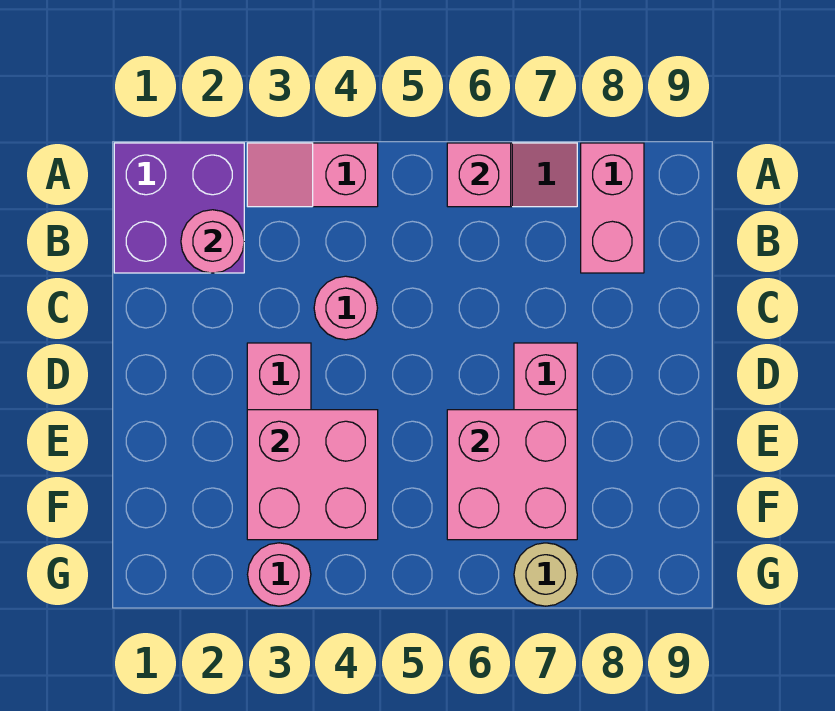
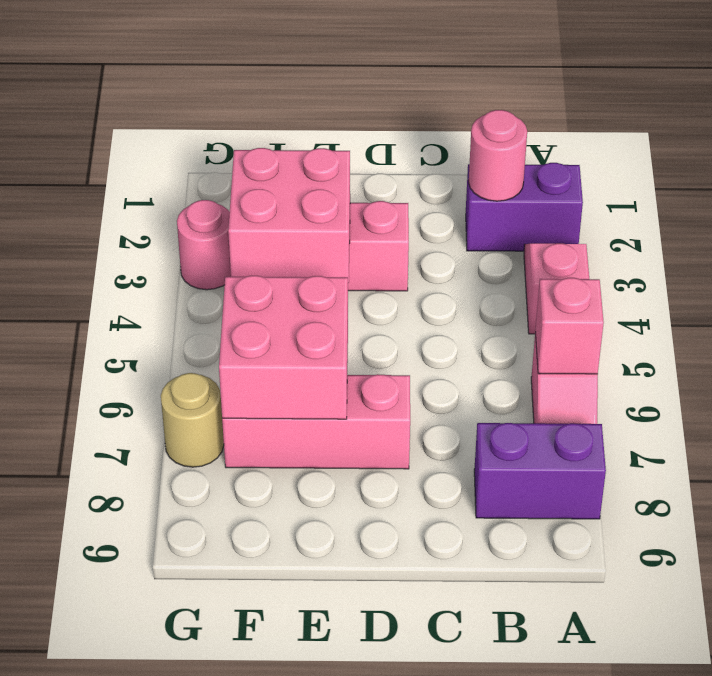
purple 2x2 brick [114,143,244,273] -> purple 1x2 brick [466,163,583,251]
pink 1x2 brick [581,143,644,273] -> purple 1x2 brick [474,423,606,519]
pink 1x1 round brick [314,276,377,340] -> none

